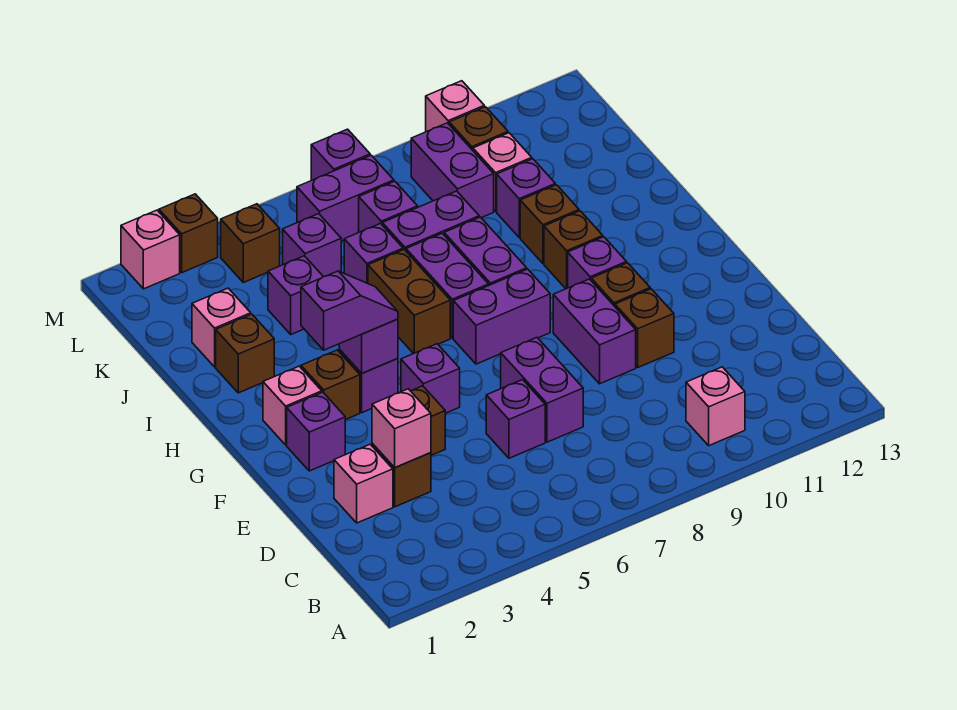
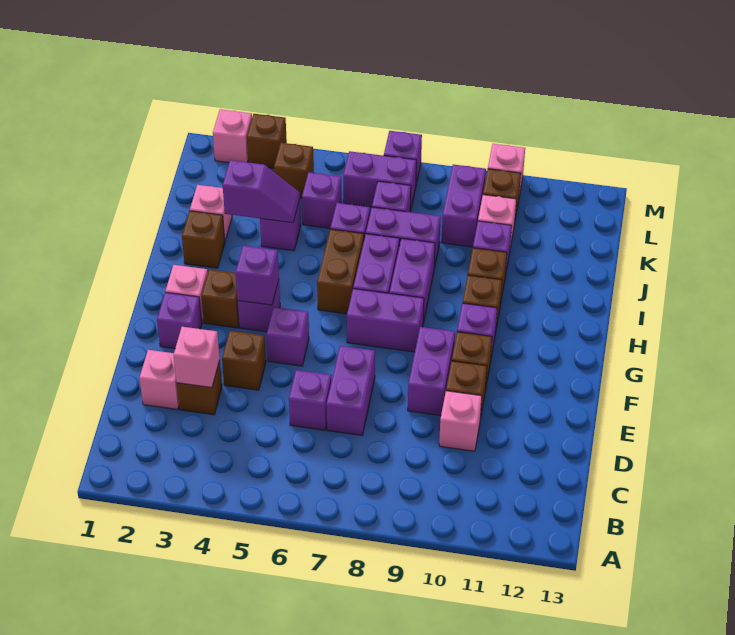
pink 1x1 brick [686,367,745,446] -> pink 1x1 brick moved to [439,391,482,451]
purple 1x2 slope [301,271,398,350] -> purple 1x2 slope moved to [223,160,300,223]

